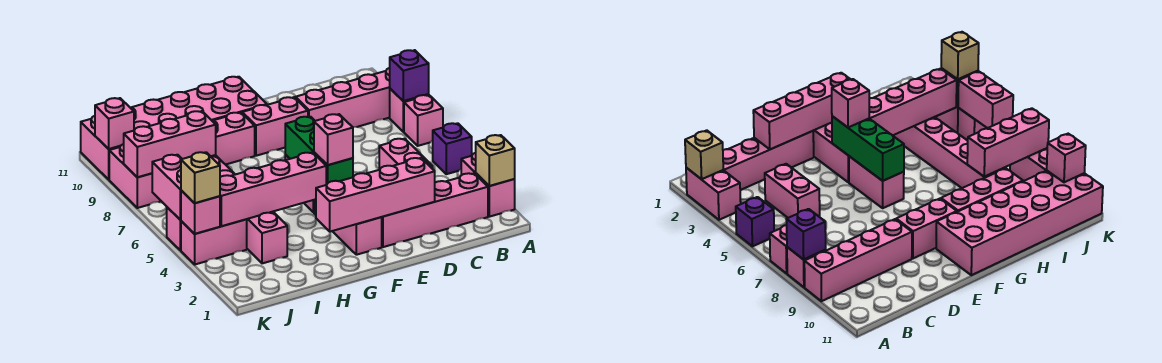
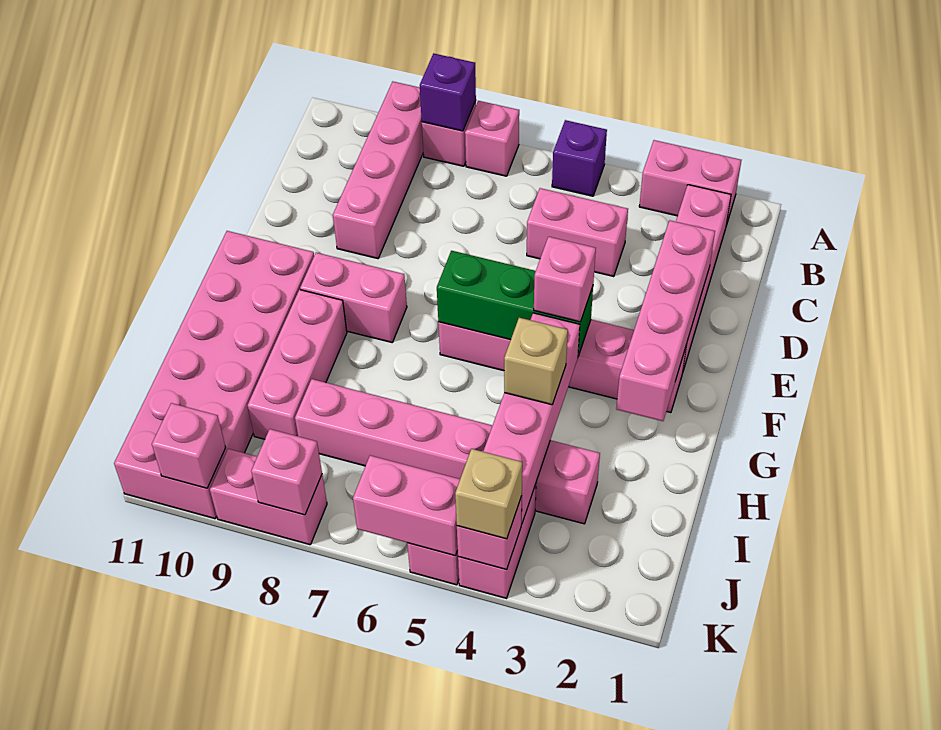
tan 1x1 brick [476,135,515,186] -> tan 1x1 brick moved to [504,318,568,405]
pink 1x2 brick [242,97,308,156] -> pink 1x2 brick turned to [300,253,407,342]
pink 1x3 brick [124,111,216,177] -> pink 1x1 brick [251,429,322,515]

